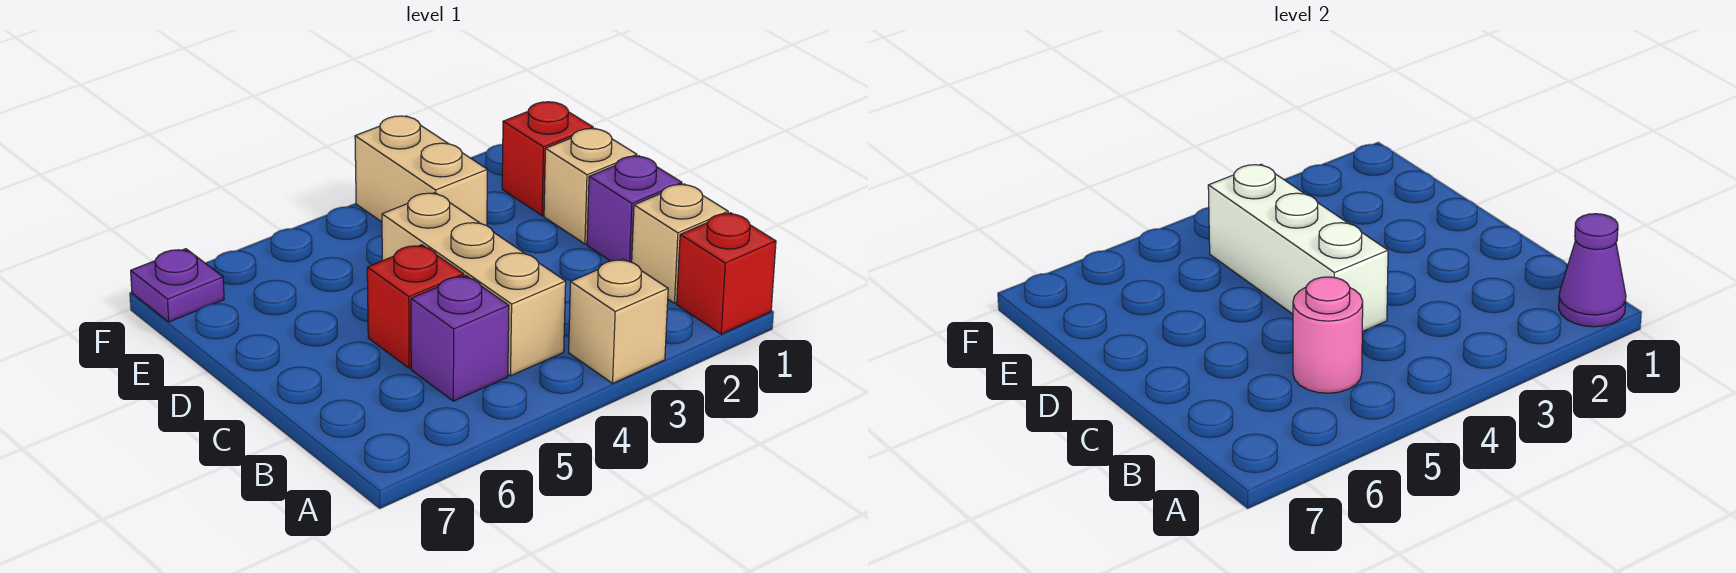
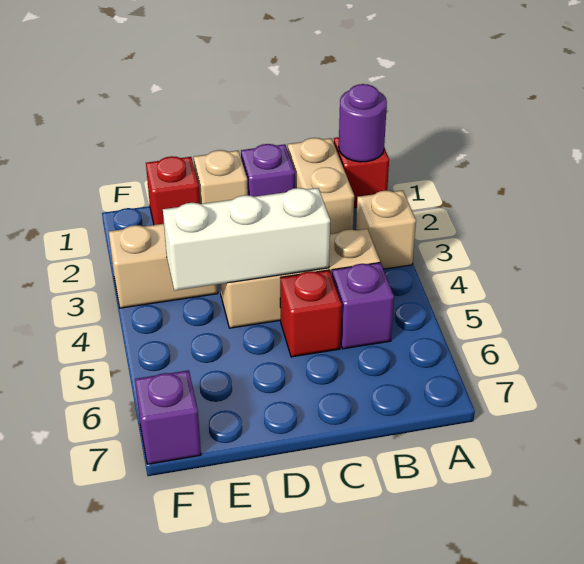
purple 1x1 cone [1559,214,1626,327] -> purple 1x1 round brick [339,84,387,162]
tan 1x1 brick [632,184,728,303] -> tan 1x2 brick [288,138,354,234]
pink 1x1 round brick [1293,277,1363,393] -> none
purple 1x1 plate [131,249,224,322] -> purple 1x1 brick [135,370,201,464]

